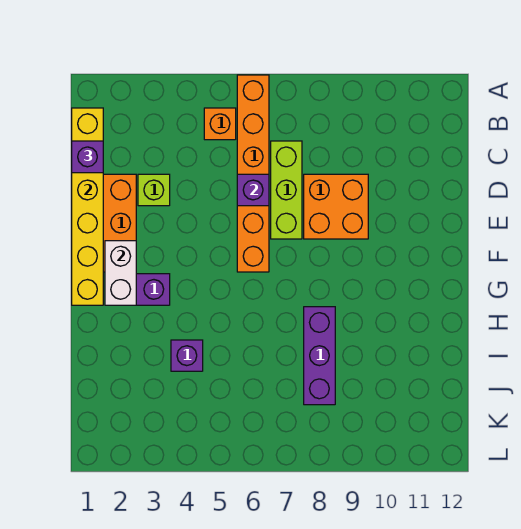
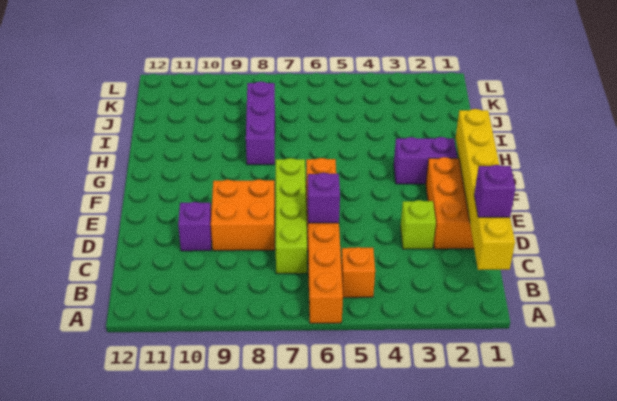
lime 1x3 brick [271,141,302,239] -> lime 1x4 brick [276,158,307,274]
white 1x2 brick [105,241,136,305] -> none
purple 1x1 brick [171,340,203,371] -> purple 1x1 brick moved to [178,202,212,251]

